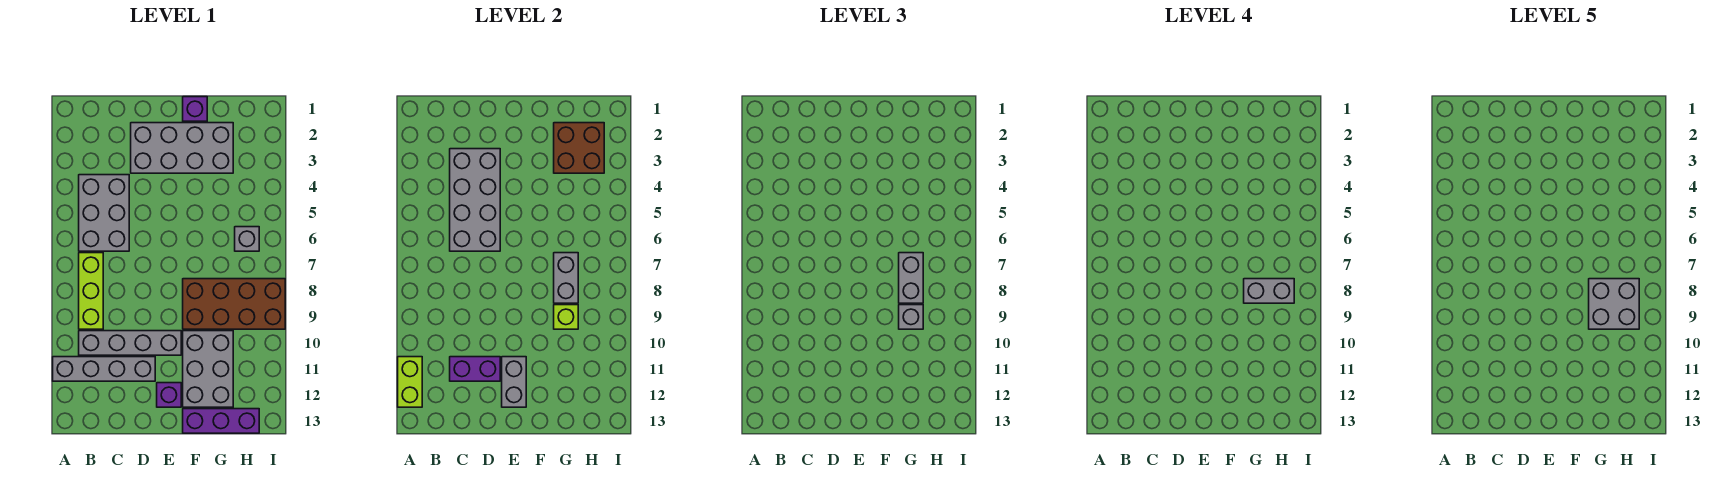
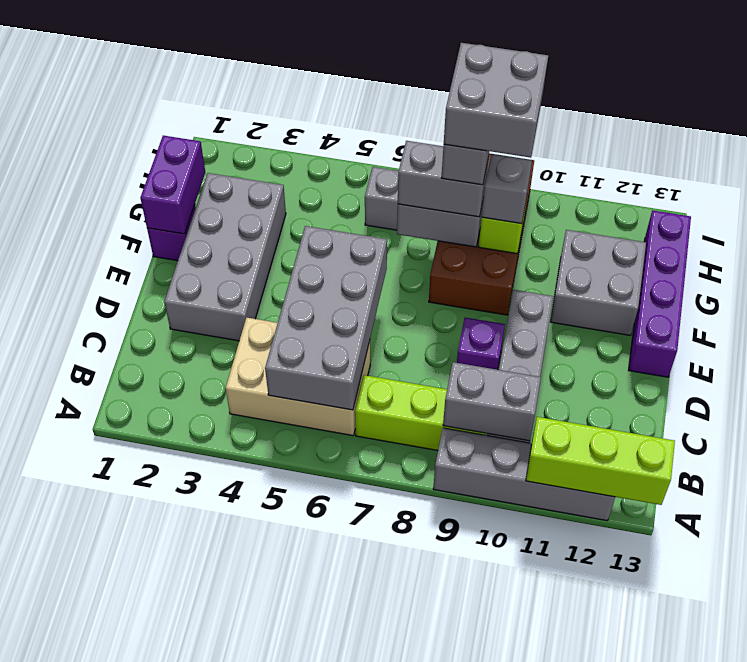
grey 1x4 brick [53,357,155,381] -> grey 1x4 brick turned to [433,428,615,521]
lime 1x2 brick [398,357,422,407] -> lime 1x3 brick [526,417,675,505]
grey 2x3 brick [79,175,129,251] -> tan 2x3 brick [225,318,370,436]
grey 2x4 brick [450,149,500,251] -> grey 2x4 brick turned to [265,226,387,410]
purple 1x2 brick [450,357,500,381] -> purple 1x2 brick moved to [140,136,205,234]
grey 1x2 brick [502,357,526,407] -> grey 1x2 brick moved to [443,362,541,441]
purple 1x1 brick [157,383,181,407] -> purple 1x1 brick moved to [457,318,505,370]
grey 2x3 brick [183,331,233,407] -> grey 2x2 brick [550,230,646,335]
purple 1x3 brick [183,409,259,433] -> purple 1x4 brick [629,210,691,377]
brown 2x2 brick [554,123,604,173] -> none

